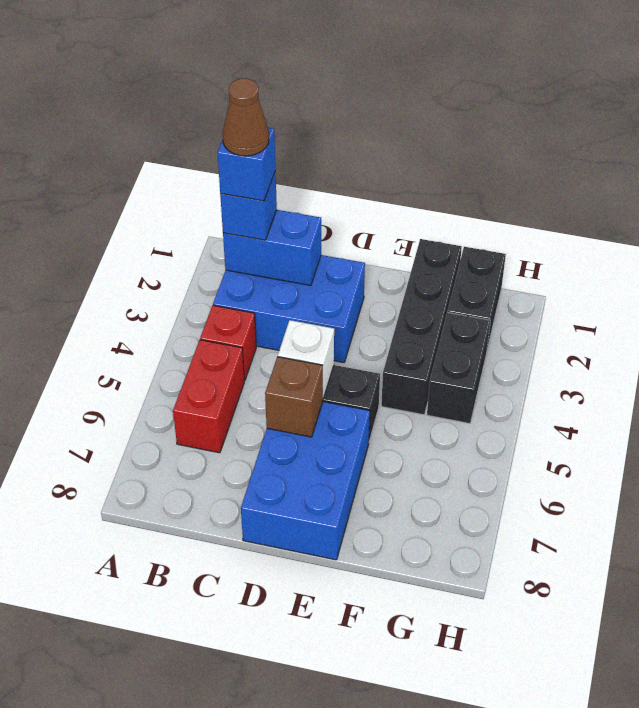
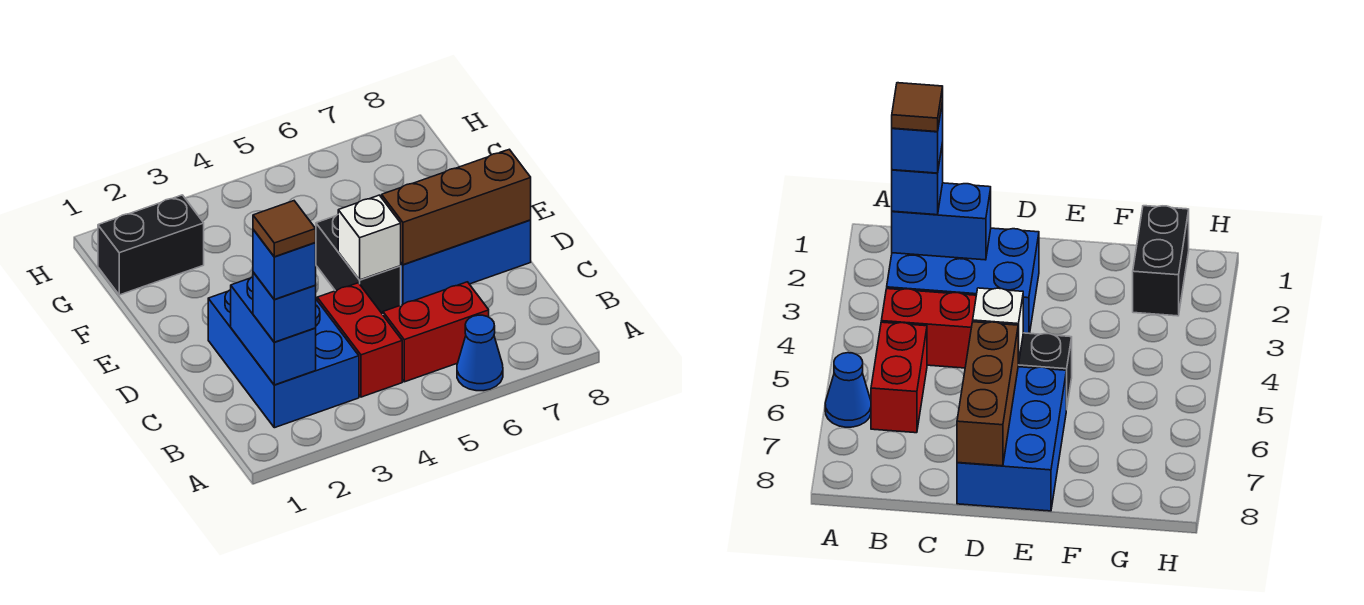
none -> blue 1x1 cone [457,315,503,391]
brown 1x1 cone [223,79,269,156] -> brown 1x1 tile [253,201,316,257]
red 1x1 brick [200,305,256,380] -> red 1x2 brick [317,283,402,397]
brown 1x1 brick [265,357,323,437] -> brown 1x3 brick [382,149,531,265]
black 1x4 brick [381,239,462,415] -> none
black 1x2 brick [427,312,490,424] -> none

